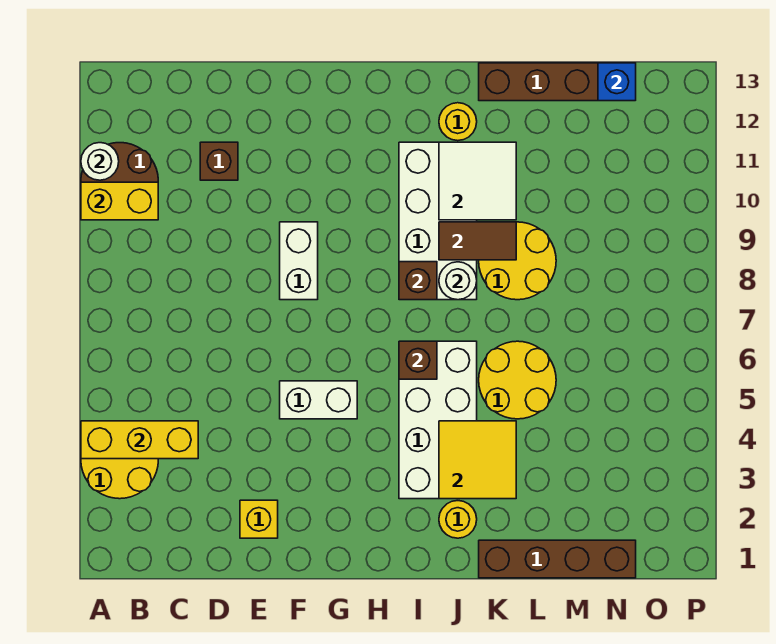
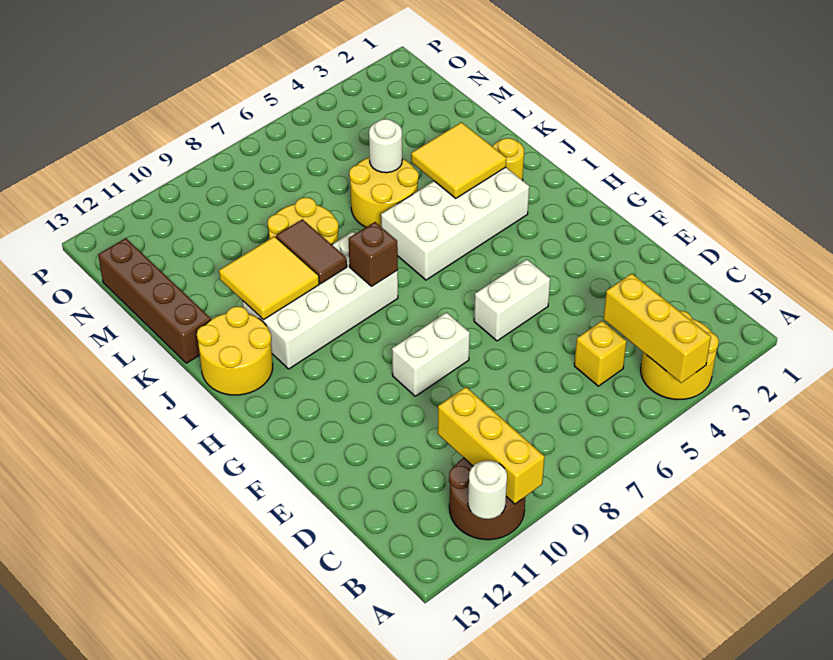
yellow 1x2 brick [81,182,158,220] -> yellow 1x3 brick [438,387,545,504]
brown 1x1 brick [200,142,238,180] -> none
yellow 1x1 brick [240,500,278,538] -> yellow 1x1 brick moved to [574,321,627,386]
white 1x2 brick [280,381,357,419] -> white 1x2 brick turned to [474,259,550,341]
brown 1x1 brick [399,341,437,379] -> none
white 1x1 round brick [439,262,477,300] -> white 1x1 round brick moved to [369,119,402,173]
white 2x2 tile [439,142,516,220] -> yellow 2x2 tile [219,236,319,320]
yellow 1x1 round brick [439,103,477,141] -> yellow 2x2 round brick [197,306,273,395]
brown 1x4 brick [479,540,636,578] -> none
blue 1x1 brick [598,63,636,101] -> none

